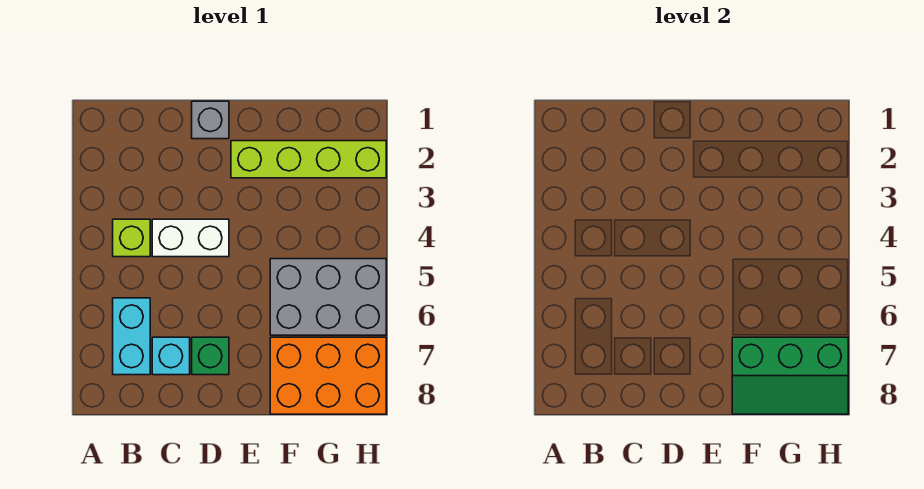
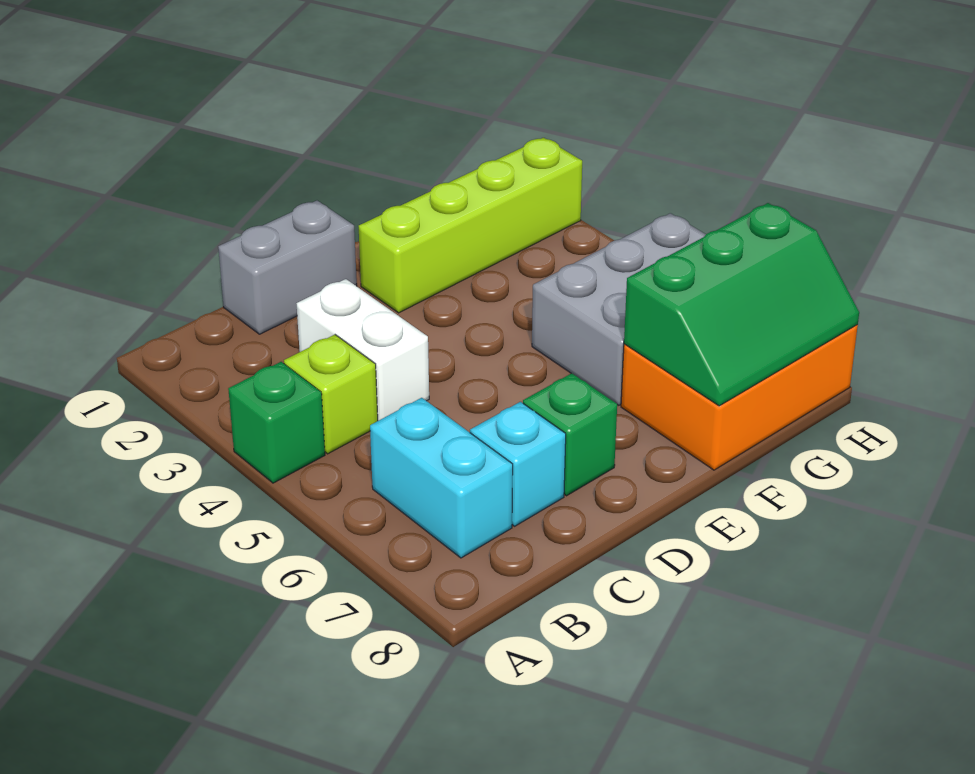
none -> green 1x1 brick [228,362,325,483]
white 1x2 brick [152,219,229,257] -> white 1x2 brick turned to [296,279,429,421]
grey 1x1 brick [192,101,229,139] -> grey 1x2 brick [218,201,357,334]

